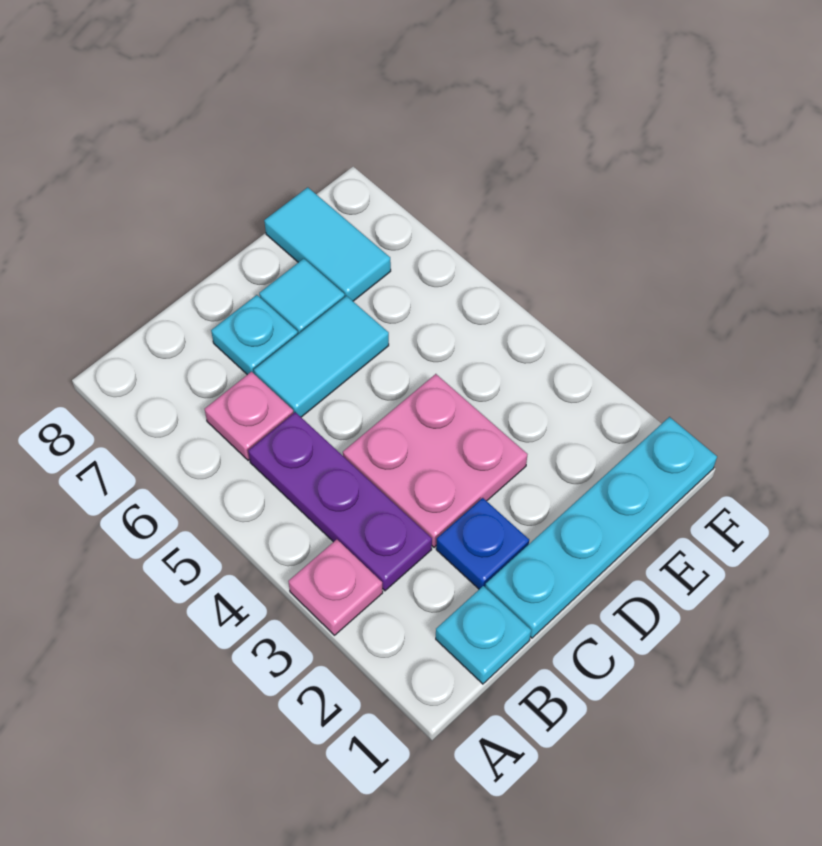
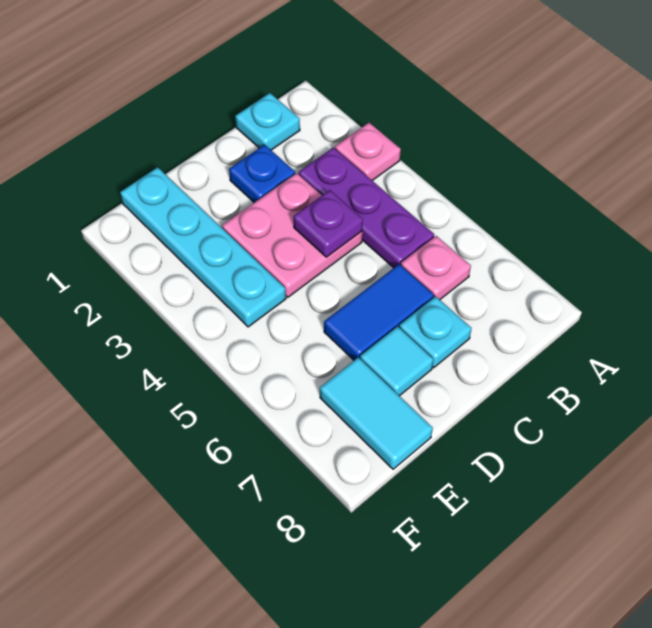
cyan 1x4 plate [485,417,717,638] -> cyan 1x4 plate turned to [120,167,286,327]
none -> purple 1x1 plate [293,190,363,257]
cyan 1x2 tile [254,296,389,417] -> blue 1x2 tile [324,264,434,360]

